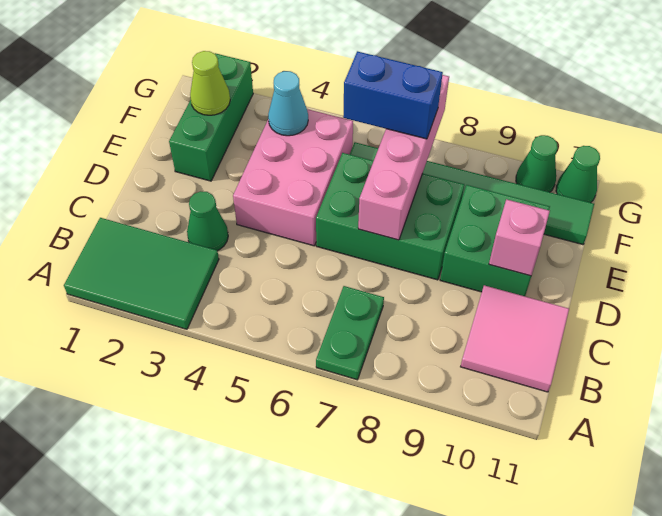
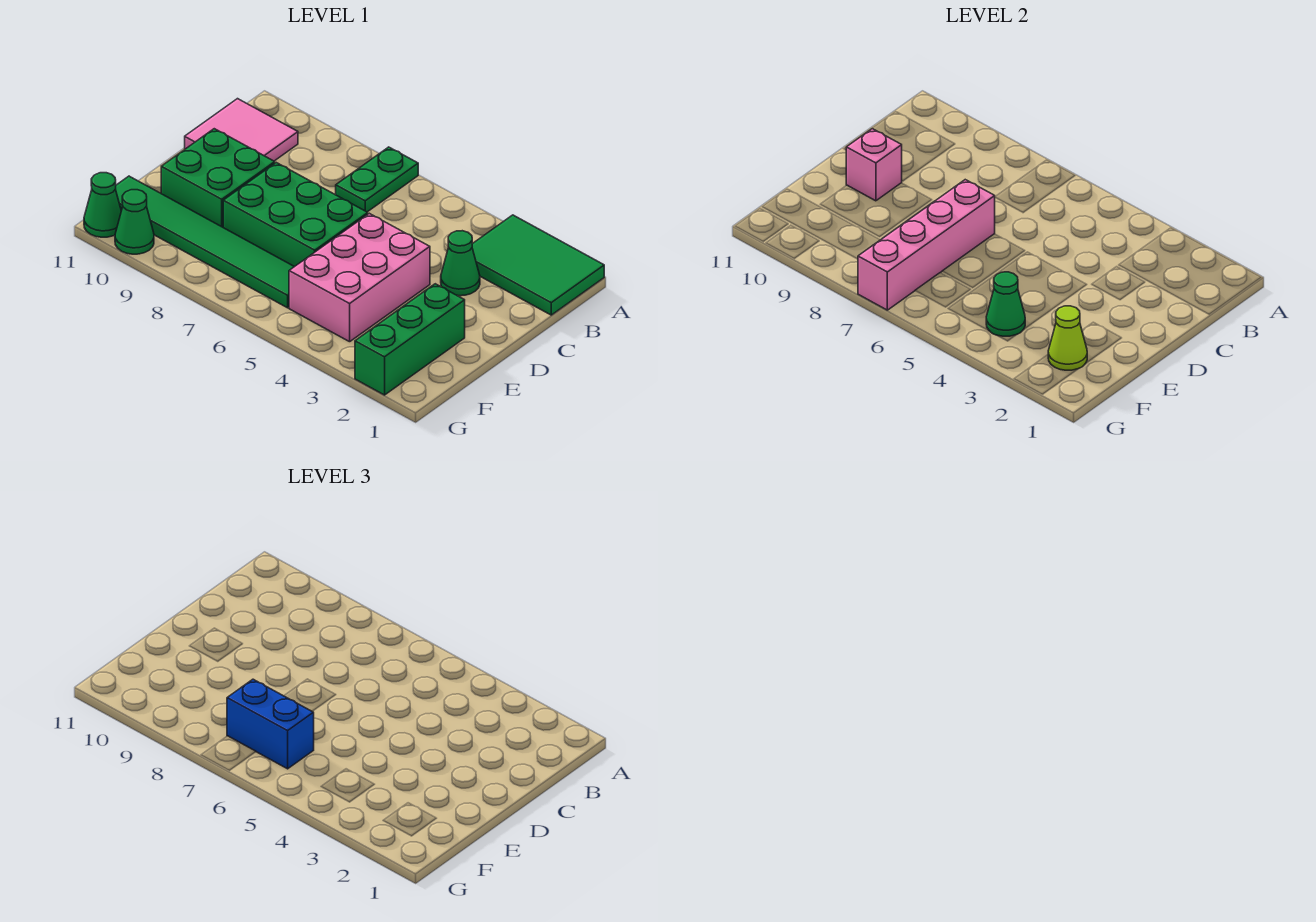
cyan 1x1 cone [268,71,308,136] -> green 1x1 cone [986,272,1025,336]

